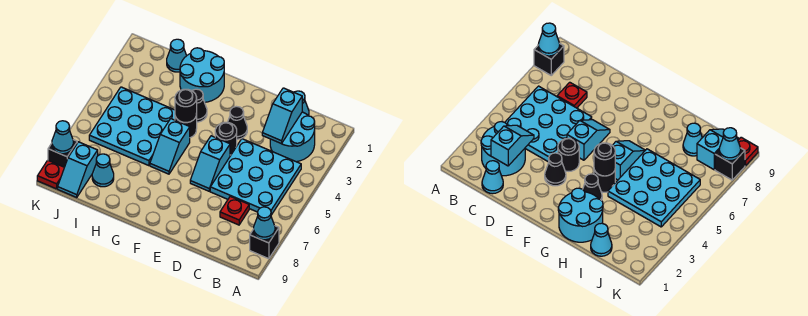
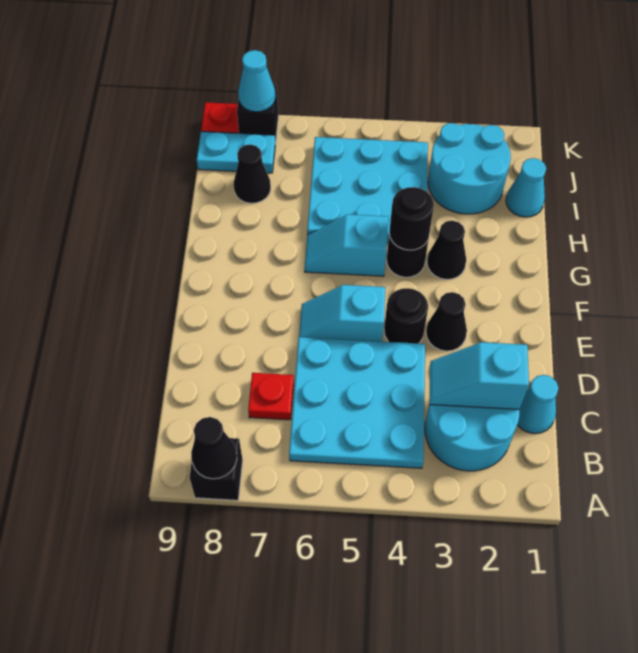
cyan 1x1 cone [254,207,275,240] -> black 1x1 cone [191,417,237,479]
cyan 2x2 round brick [180,48,224,102] -> cyan 2x2 round brick moved to [428,123,511,214]
cyan 1x1 cone [92,154,114,187] -> black 1x1 cone [234,144,271,203]
cyan 1x2 slope [58,142,98,197] -> cyan 1x2 plate [197,131,275,173]

